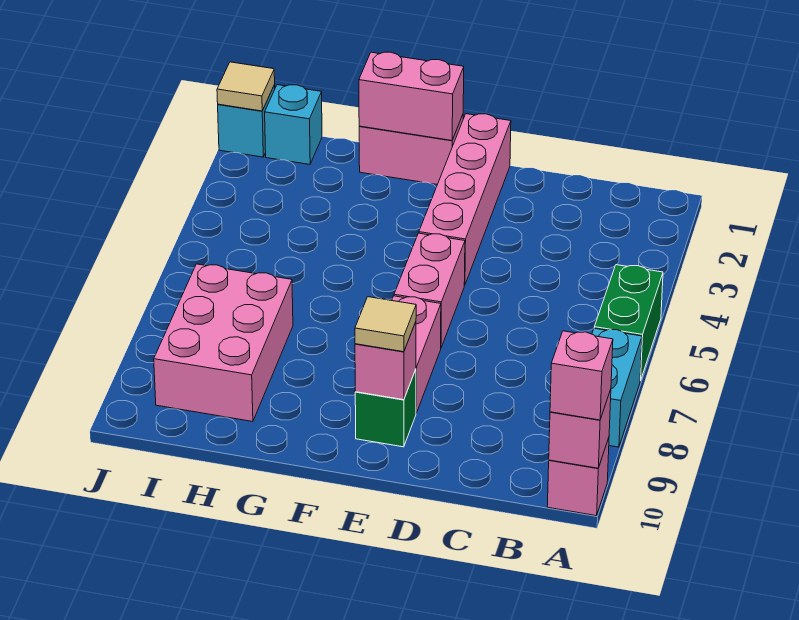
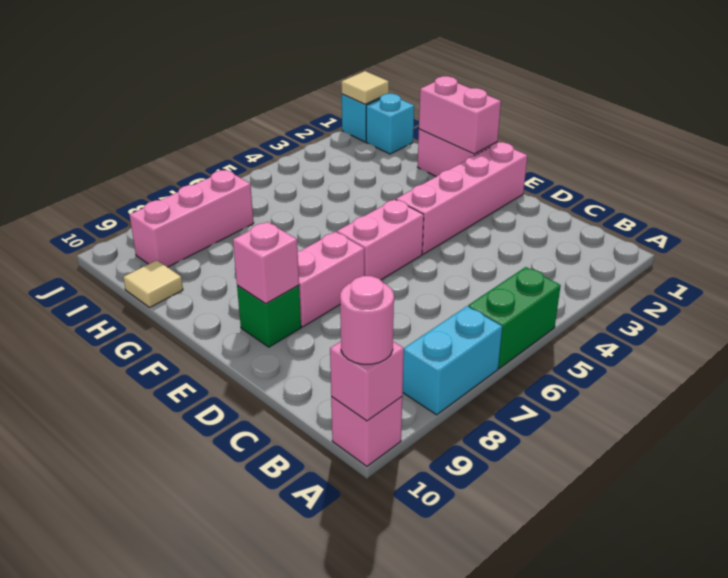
pink 1x1 brick [550,331,613,420] -> pink 1x1 round brick [340,276,394,364]
tan 1x1 tile [355,297,416,352] -> tan 1x1 tile moved to [123,260,183,307]
pink 2x3 brick [154,264,293,422] -> pink 1x3 brick [130,170,254,267]

